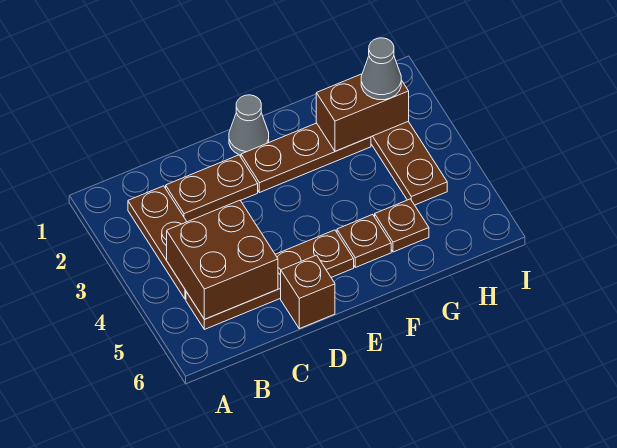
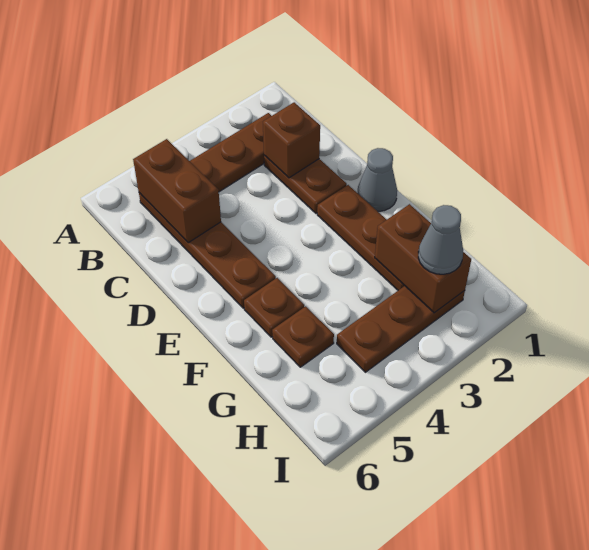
brown 2x2 brick [167,200,278,319] -> brown 1x2 brick [133,139,221,243]
brown 1x1 brick [281,255,335,329] -> brown 1x1 brick moved to [263,102,320,178]

